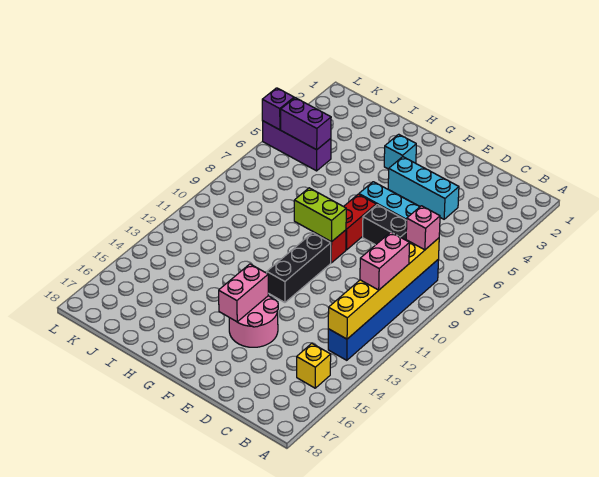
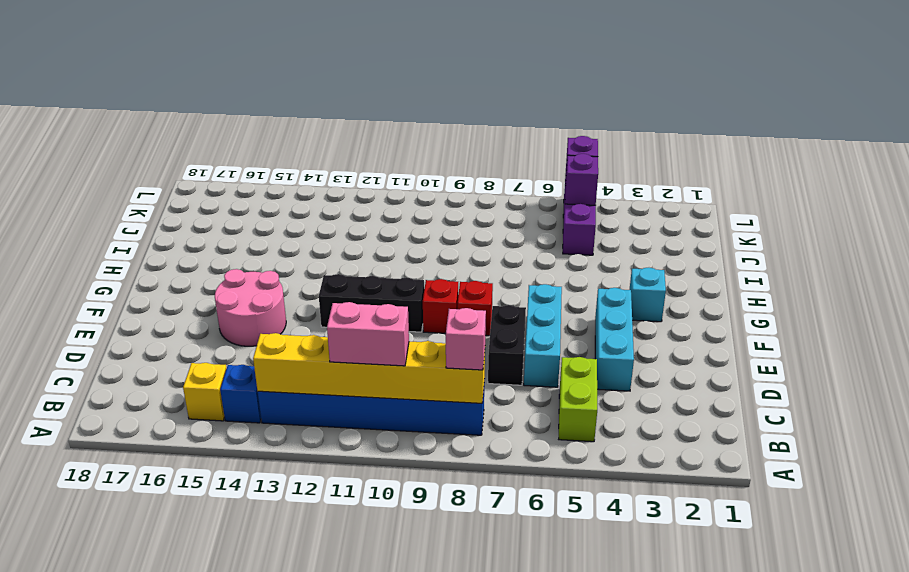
none -> blue 1x1 brick [220,365,261,423]
red 1x2 brick [344,194,376,250] -> red 1x1 brick [458,281,493,336]
lime 1x2 brick [294,188,346,242] -> lime 1x2 brick moved to [559,357,597,442]
pink 1x2 brick [219,264,268,322] -> none
purple 1x2 brick [281,98,331,150] -> purple 1x1 brick [565,154,598,205]

